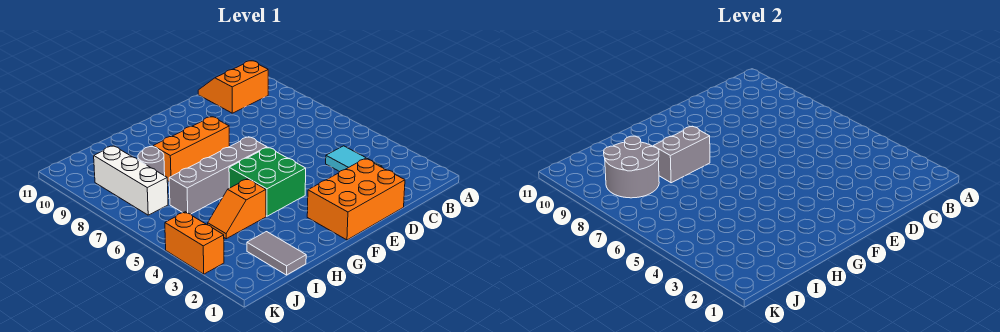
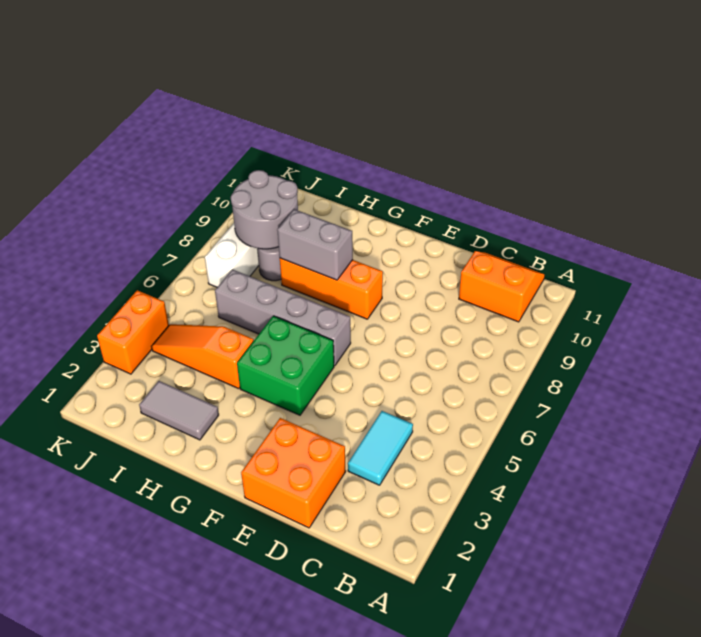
orange 2x3 brick [307,159,405,240] -> orange 2x2 brick [241,418,346,528]
orange 1x2 slope [208,179,266,239] -> orange 1x3 slope [152,324,254,389]
grey 1x2 tile [247,232,306,275] -> grey 1x2 tile turned to [139,381,219,440]

